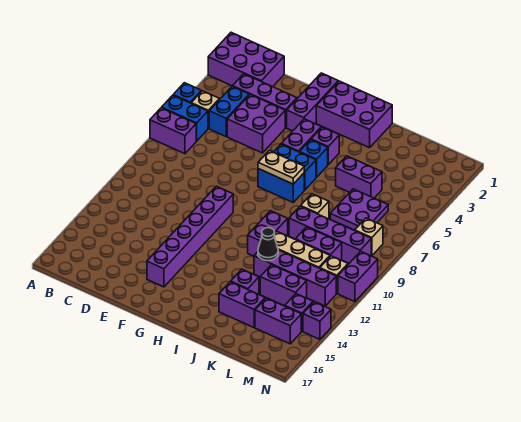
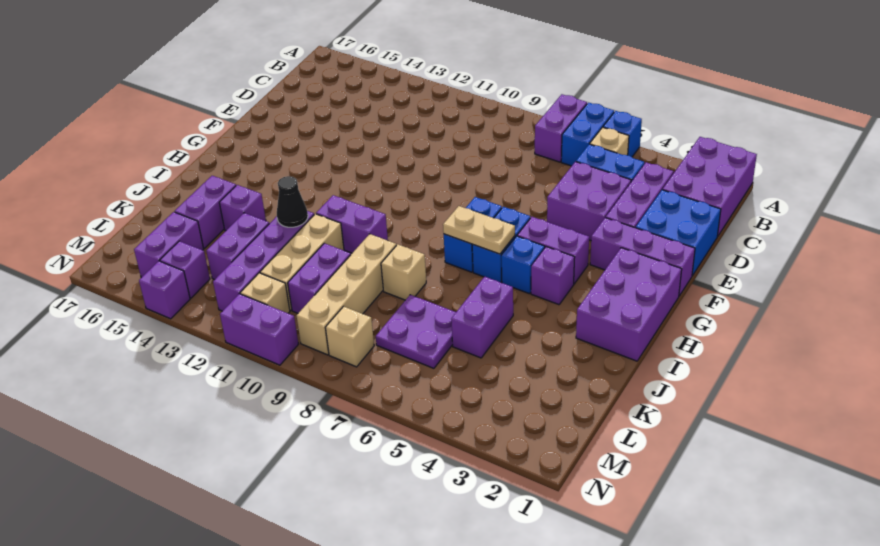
none -> blue 2x2 brick [636,190,721,276]
purple 1x6 brick [147,186,233,287] -> none
tan 1x2 plate [258,151,304,184] -> tan 1x2 plate turned to [443,206,515,254]
purple 1x4 brick [289,206,371,263] -> tan 1x4 brick [297,234,396,355]

